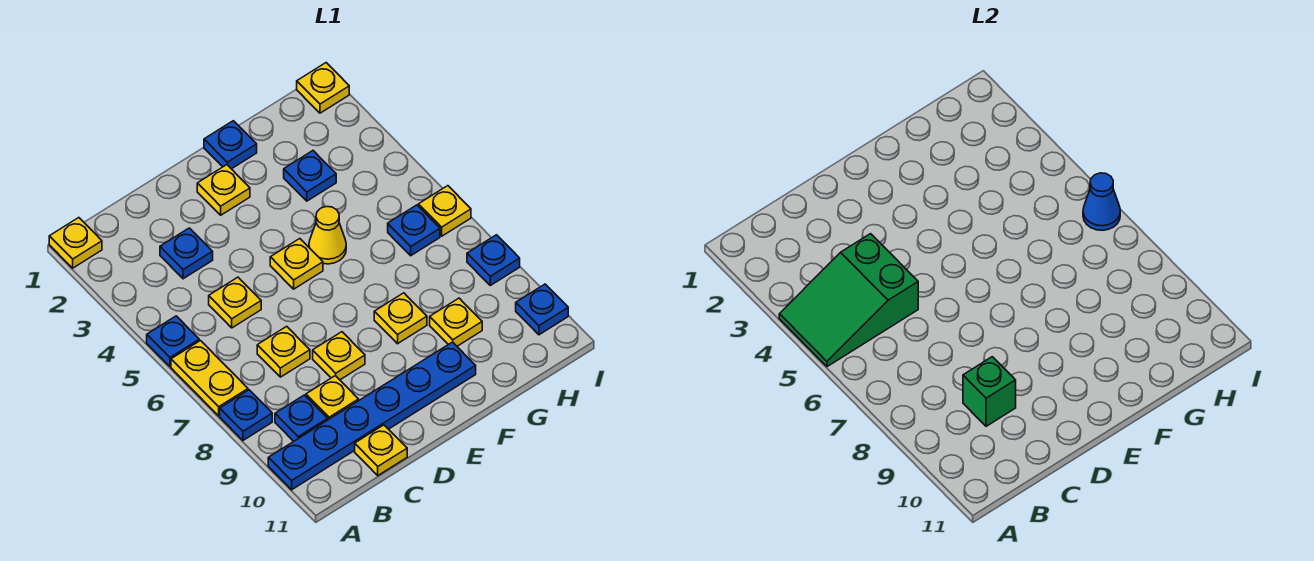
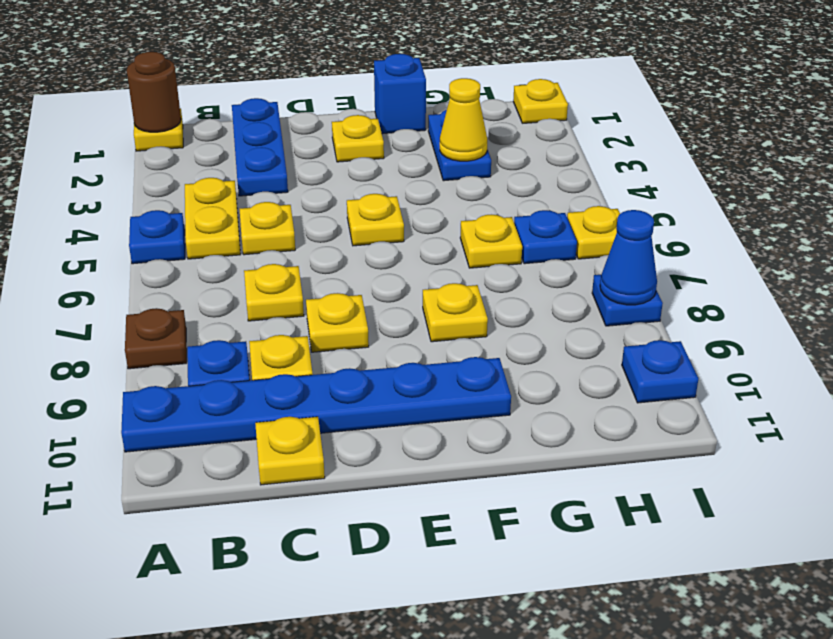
none -> brown 1x1 round brick [127,52,181,132]
green 2x3 slope [779,234,918,367] -> none
yellow 1x2 plate [171,341,248,416] -> yellow 1x2 plate moved to [185,178,241,259]
blue 1x1 plate [220,390,272,440] -> brown 1x1 plate [125,308,187,369]
blue 1x1 plate [160,228,213,279] -> blue 1x3 plate [232,98,288,196]
green 1x1 brick [963,357,1016,426] -> none
blue 1x1 plate [204,121,257,169] -> blue 1x1 brick [374,54,426,134]
yellow 1x1 cone [309,207,346,264] -> yellow 1x1 cone moved to [440,78,487,161]
blue 1x1 plate [284,151,336,201] -> blue 1x2 plate [428,110,491,181]
yellow 1x1 plate [430,298,482,346] -> yellow 1x1 plate moved to [460,215,522,268]
blue 1x1 cone [1083,173,1120,230] -> blue 1x1 cone moved to [600,210,657,305]

